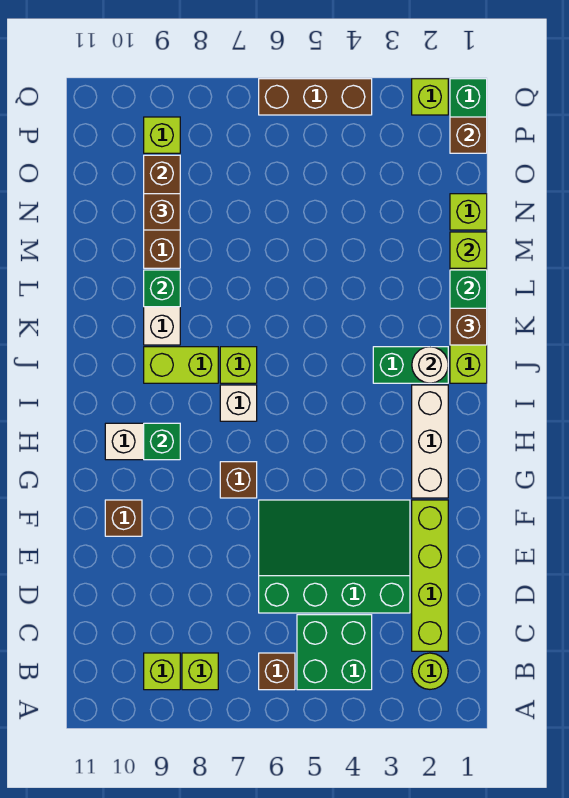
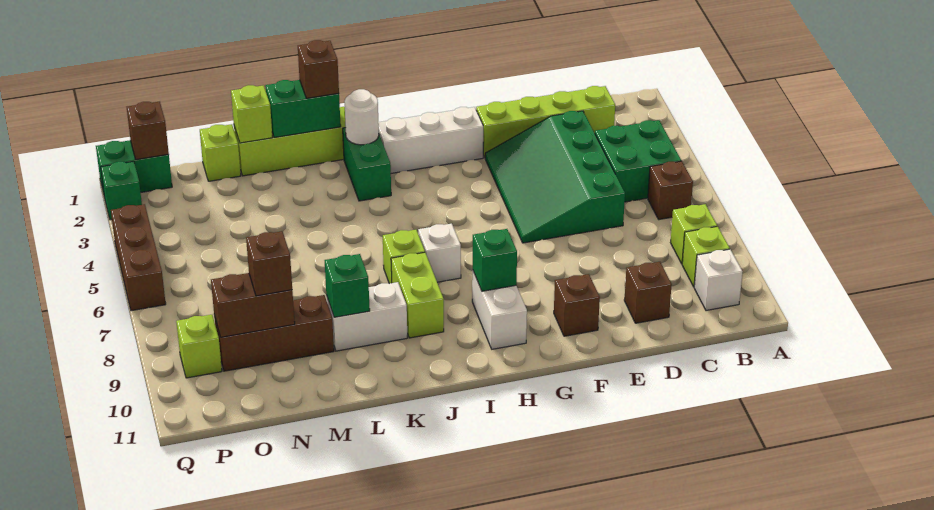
lime 1x1 round brick [412,653,448,689] -> none
none -> white 1x1 brick [694,249,743,311]
brown 1x1 brick [220,462,257,498] -> brown 1x1 brick moved to [624,262,672,323]
lime 1x1 brick [412,79,448,115] -> green 1x1 brick [101,161,142,220]

